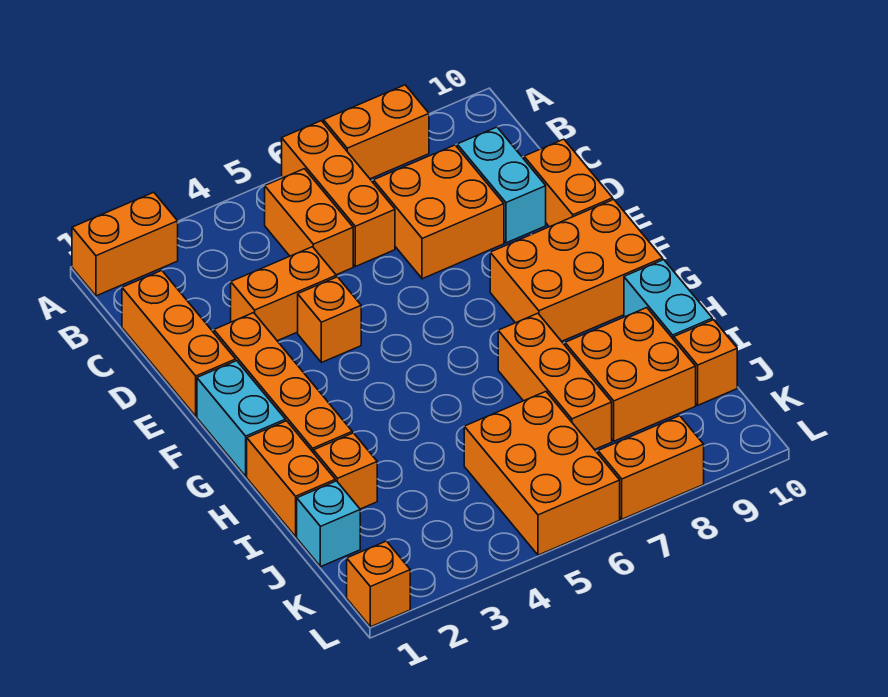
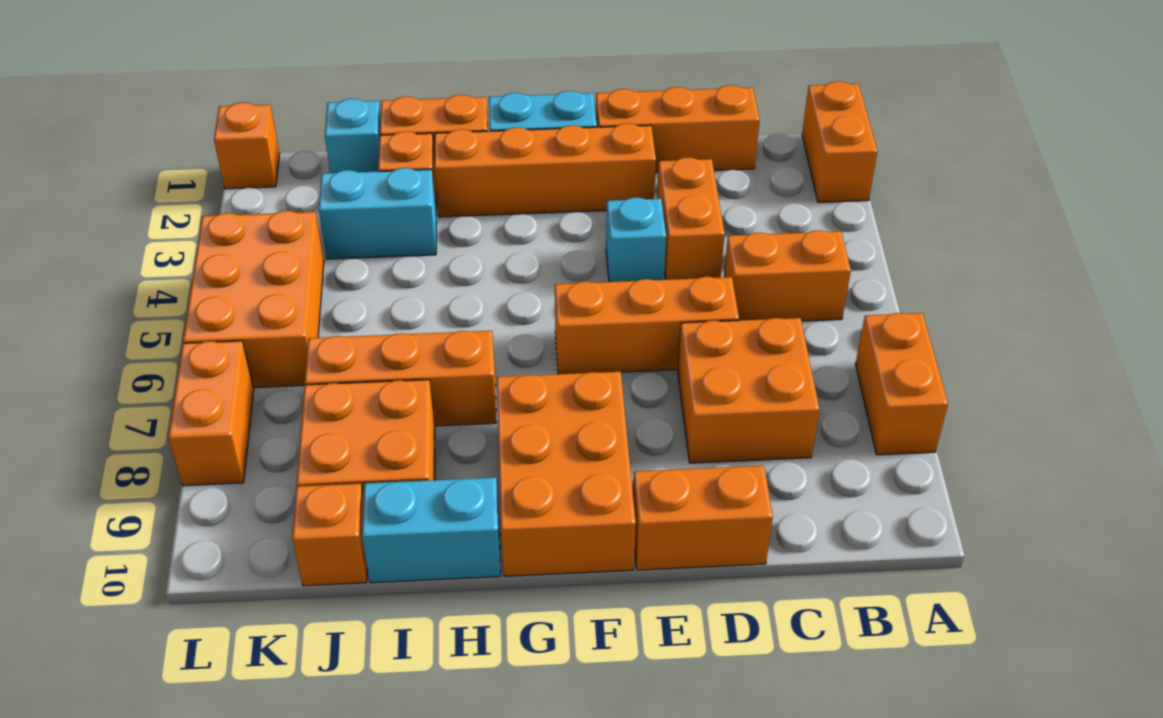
orange 1x3 brick [282,121,395,267] -> orange 1x3 brick moved to [555,277,739,374]
cyan 1x2 brick [457,127,546,243] -> cyan 1x2 brick moved to [319,168,436,259]
orange 1x1 brick [298,277,361,363] -> cyan 1x1 brick [606,197,666,282]
orange 2x3 brick [464,392,620,555] -> orange 2x3 brick turned to [183,211,324,388]

